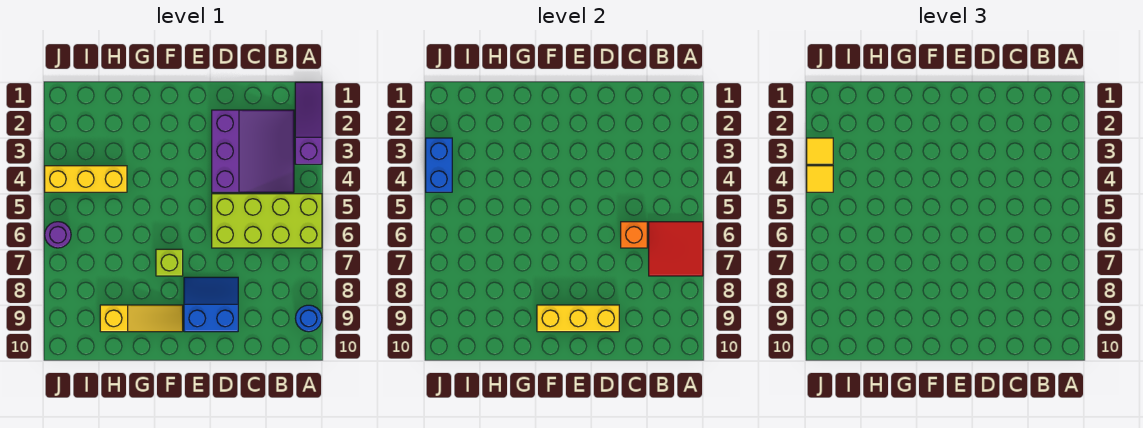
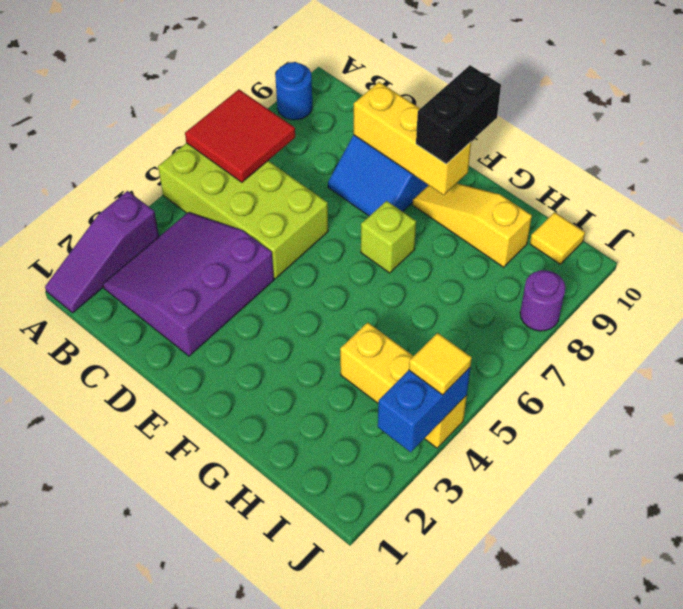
orange 1x1 brick [621,222,647,248] -> none
none -> black 1x2 brick [416,65,501,164]
yellow 1x1 tile [807,138,833,164] -> yellow 1x1 tile moved to [530,212,585,264]
purple 1x1 round brick [45,222,71,248] -> purple 1x1 round brick moved to [520,270,566,331]

